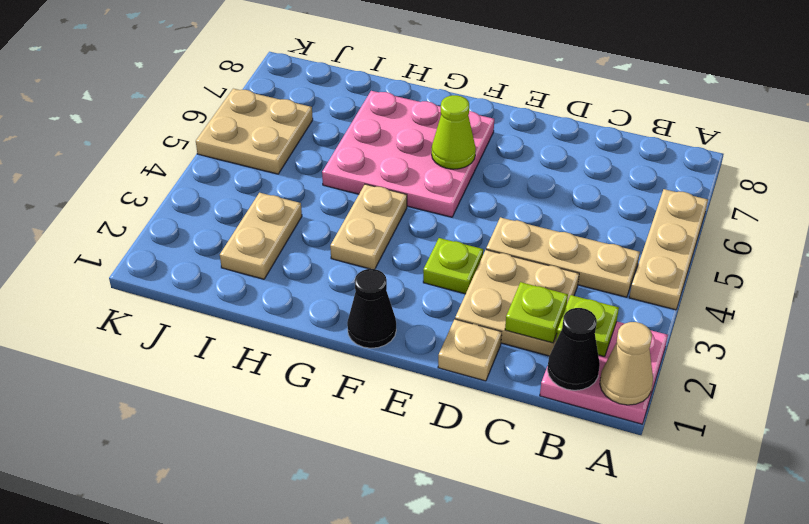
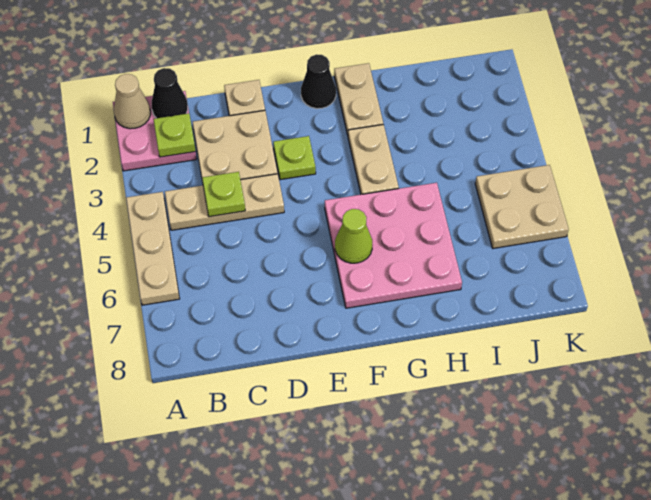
lime 1x1 plate [505,282,568,343] -> lime 1x1 plate moved to [202,172,245,217]
tan 1x2 plate [220,193,302,279] -> tan 1x2 plate moved to [334,63,383,135]

